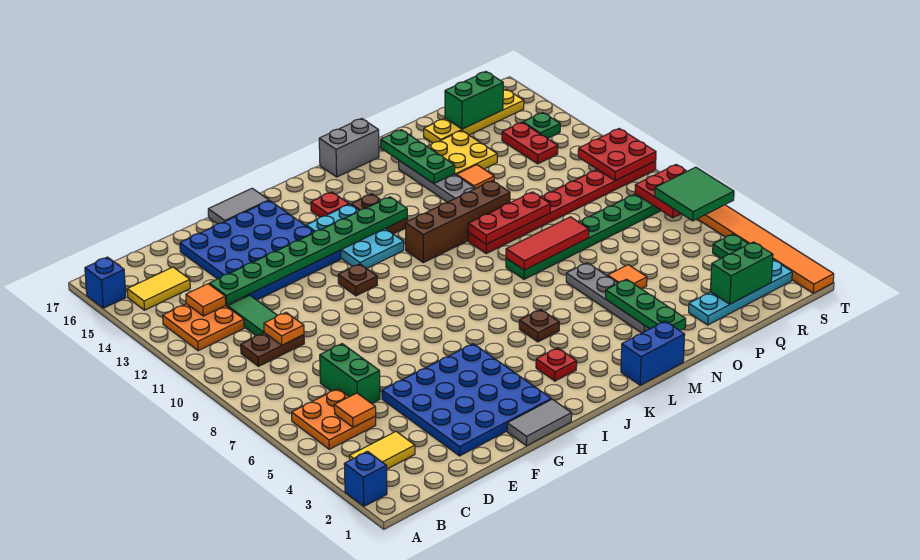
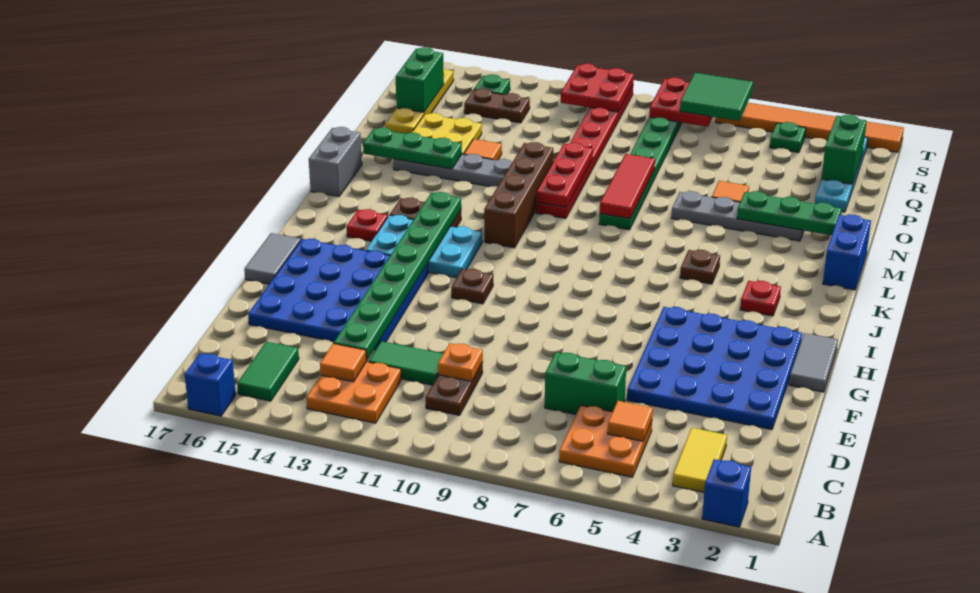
yellow 1x2 tile [127,267,190,310] -> green 1x2 tile [237,342,299,401]
red 1x2 plate [502,123,558,164] -> brown 1x2 plate [464,89,530,123]

